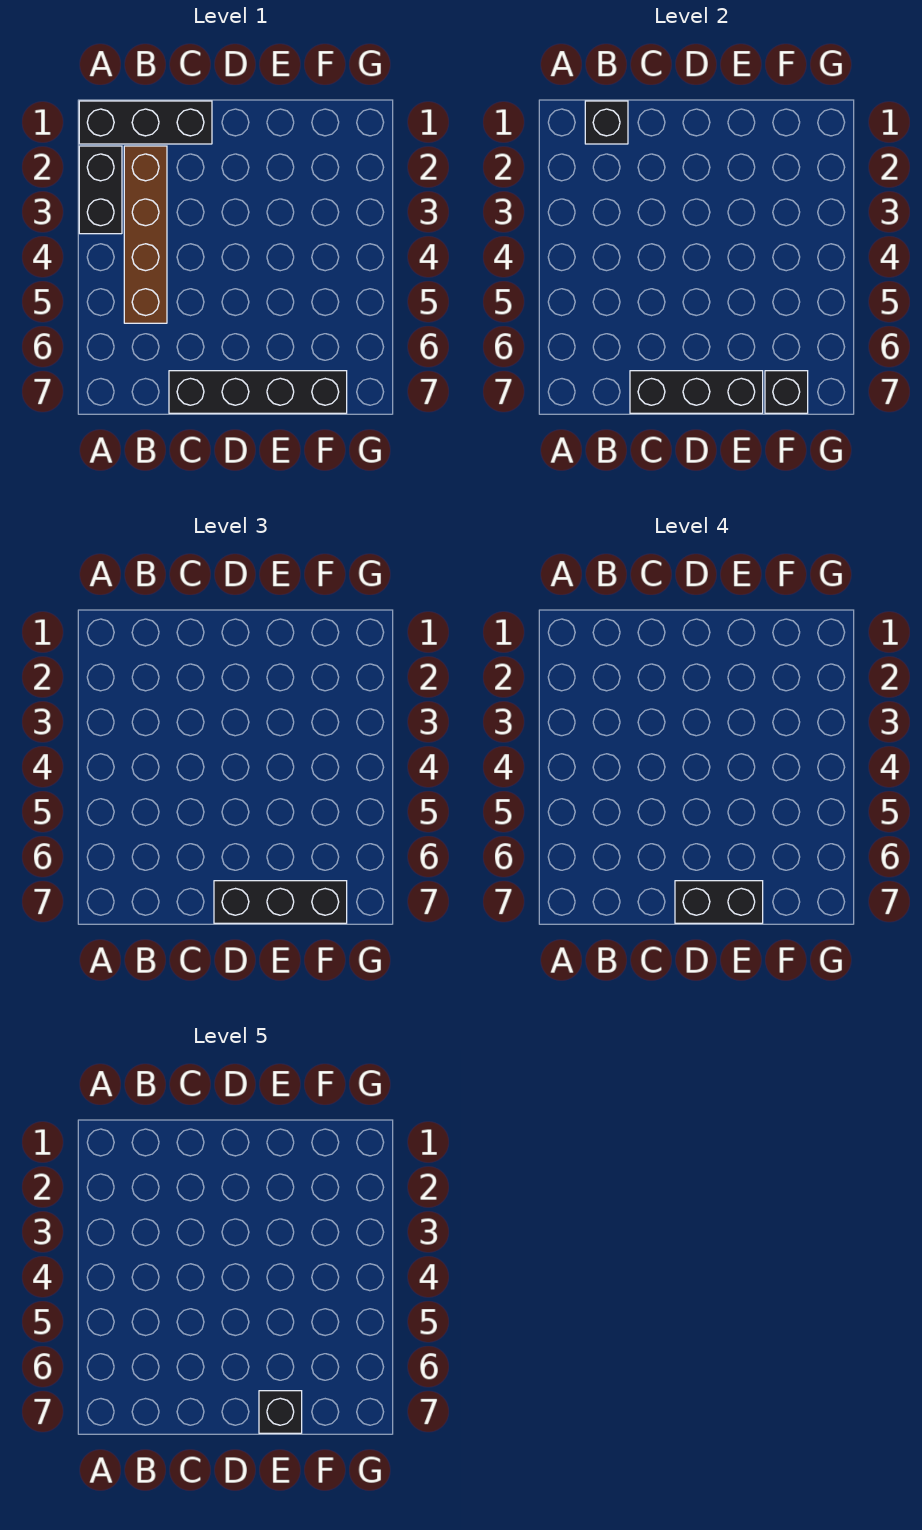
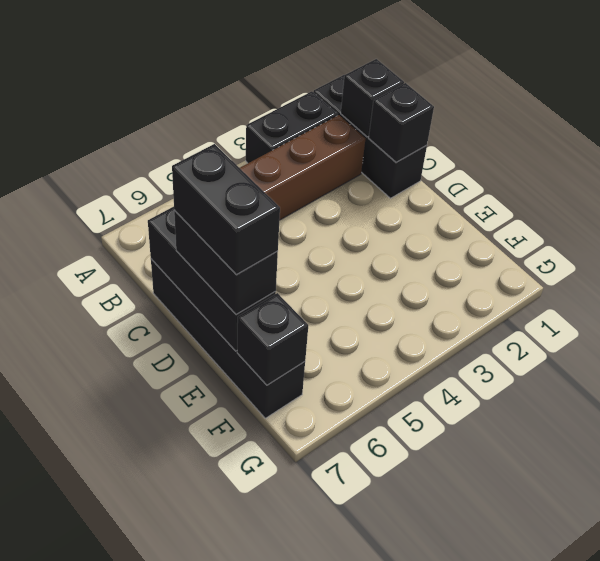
black 1x3 brick [214,881,347,923] -> black 1x2 brick [174,210,278,315]
black 1x1 brick [259,1391,302,1433] -> black 1x1 brick moved to [369,83,434,162]

